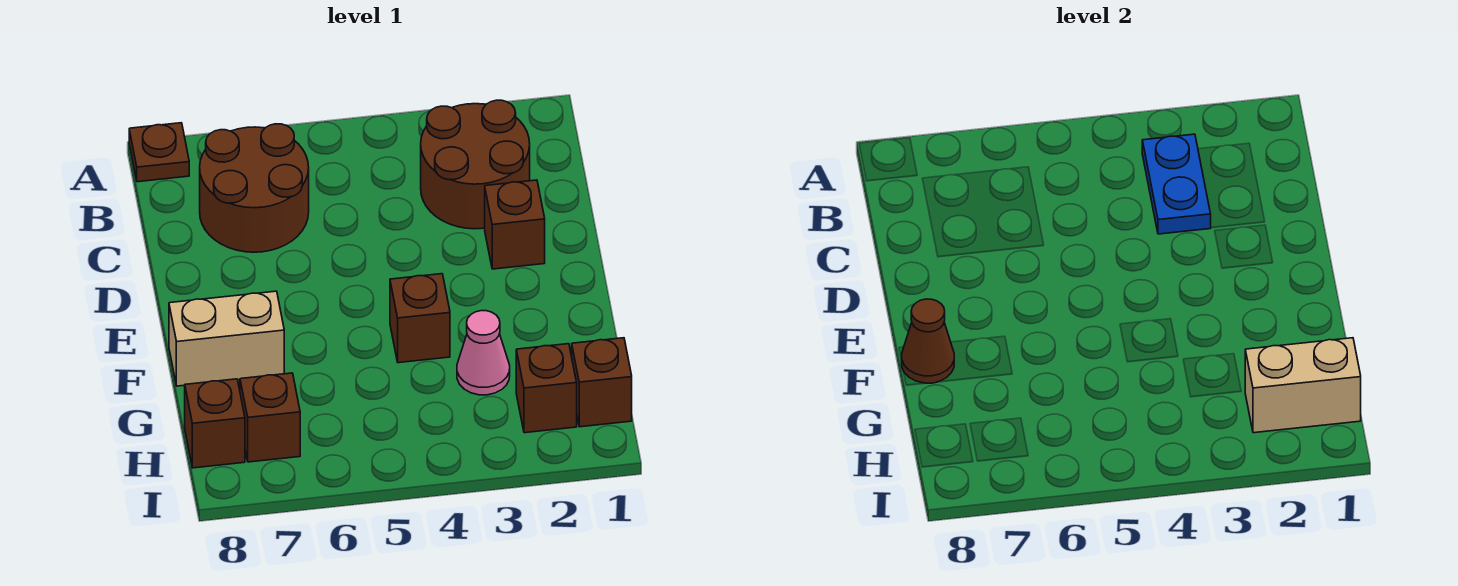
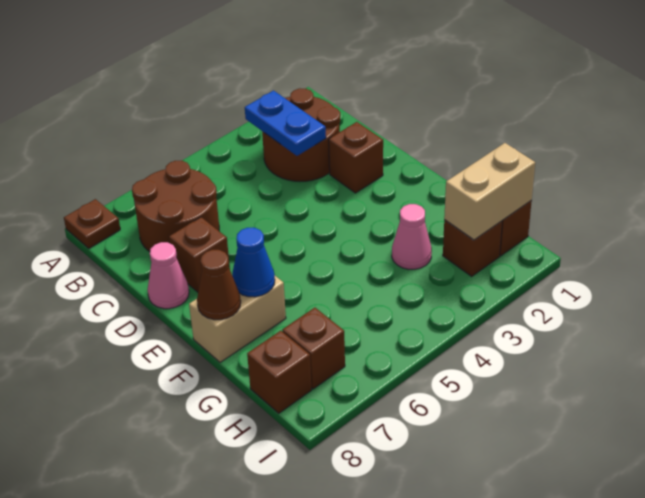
none -> pink 1x1 cone [148,242,189,309]
brown 1x1 brick [390,274,450,363] -> brown 1x1 brick moved to [169,217,230,292]
none -> blue 1x1 cone [232,228,275,297]

